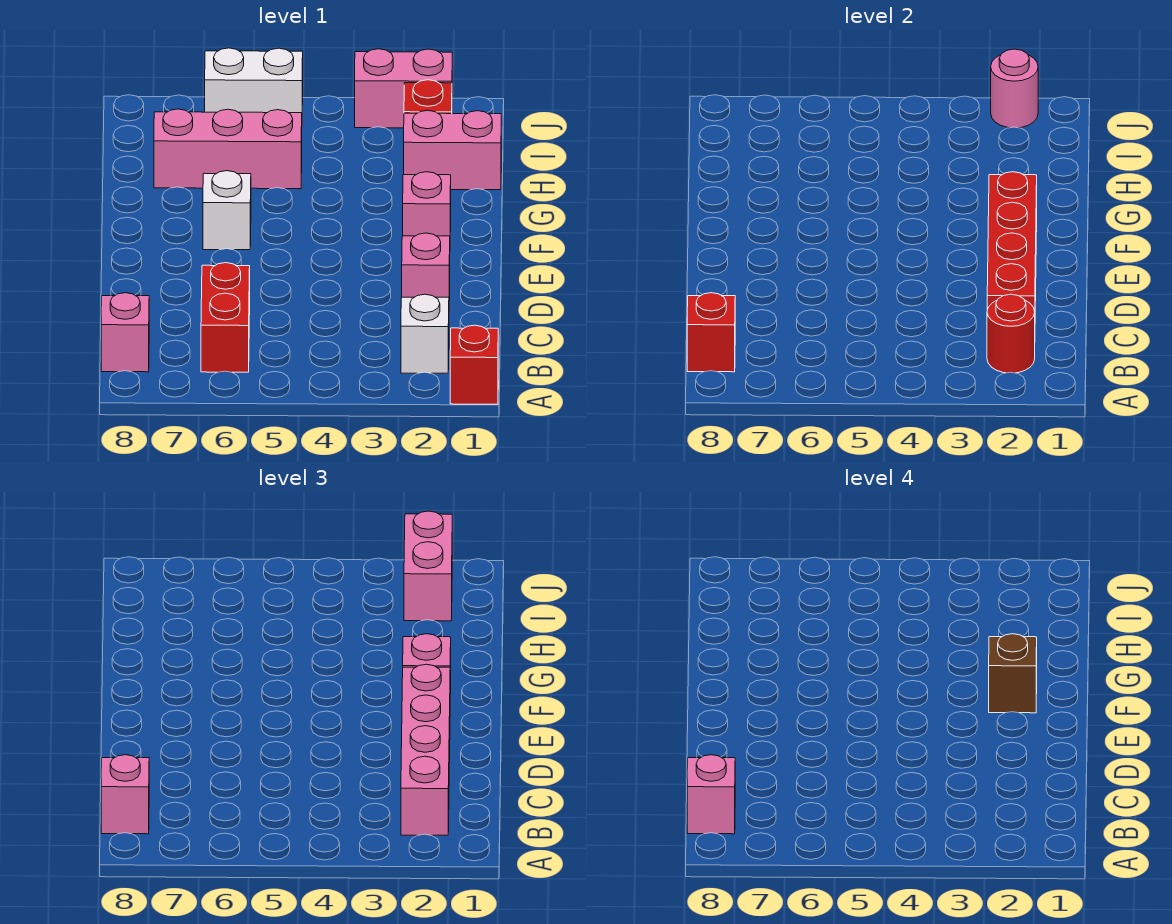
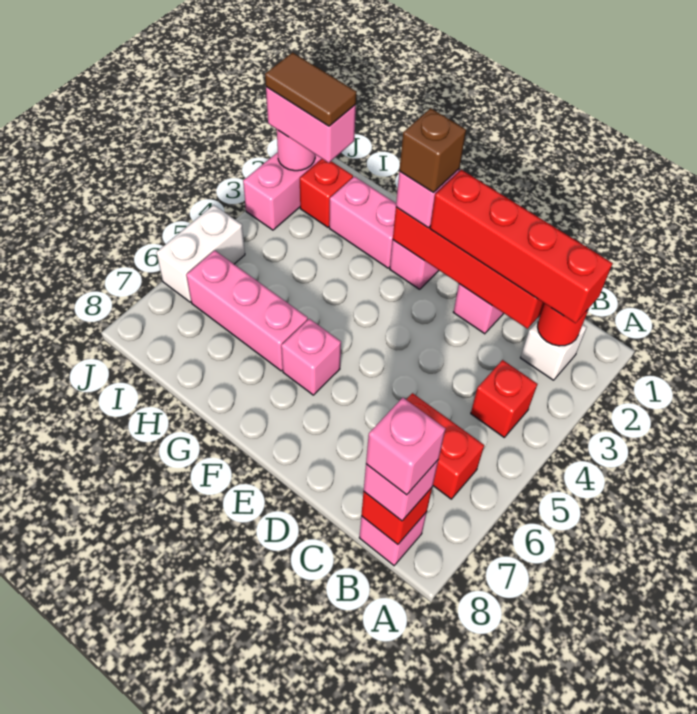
red 1x1 brick [450,325,498,404] -> red 1x1 brick moved to [471,360,537,437]
pink 1x4 brick [401,664,450,835] -> red 1x4 brick [430,170,613,323]
white 1x1 brick [203,171,251,250] -> pink 1x1 brick [281,319,341,395]
pink 1x2 brick [404,110,501,190] -> pink 1x2 brick turned to [329,177,396,268]
pink 1x3 brick [154,109,302,189] -> pink 1x3 brick turned to [186,250,308,371]
none -> brown 1x2 tile [265,53,356,126]

